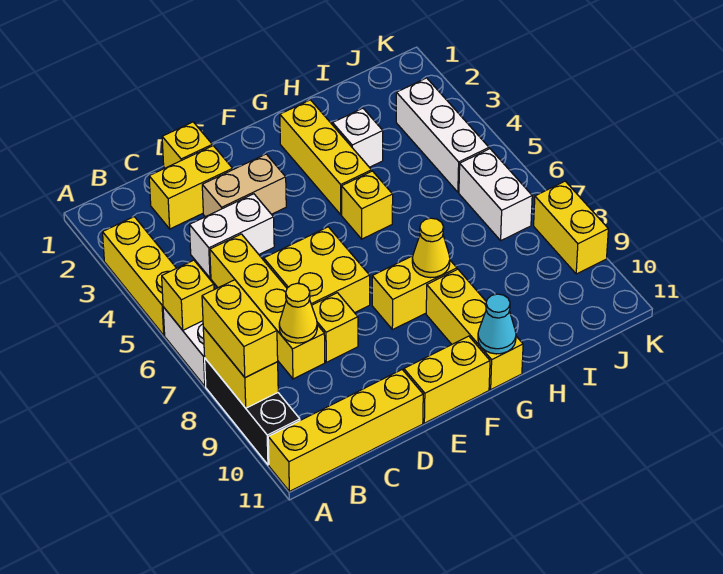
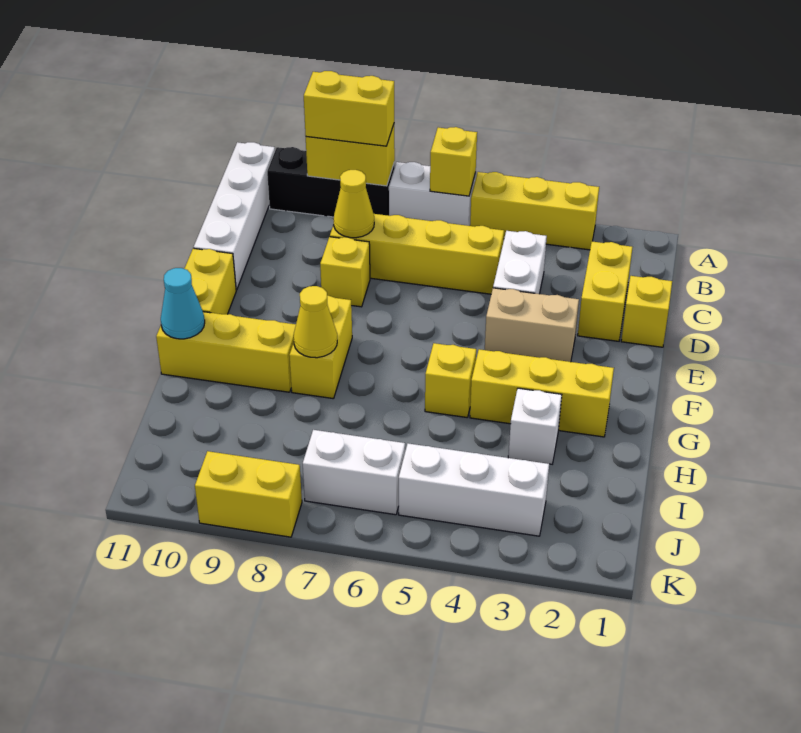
yellow 1x4 brick [268,370,423,492] -> white 1x4 brick [194,142,275,290]
tan 1x2 brick [202,154,286,217] -> tan 1x2 brick turned to [485,288,579,362]
yellow 2x2 brick [264,227,370,313] -> none

